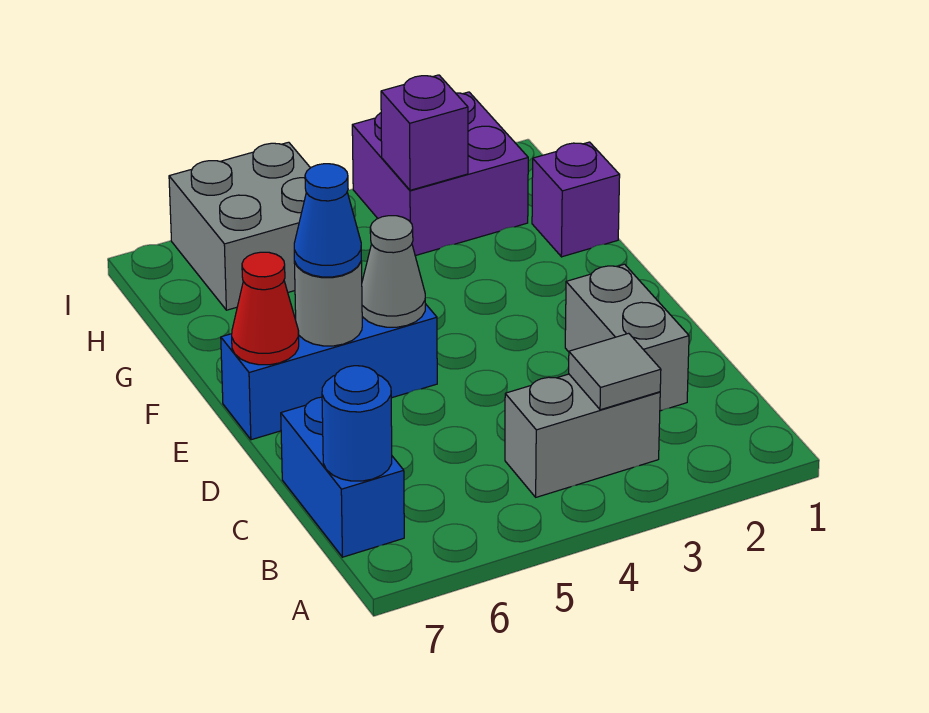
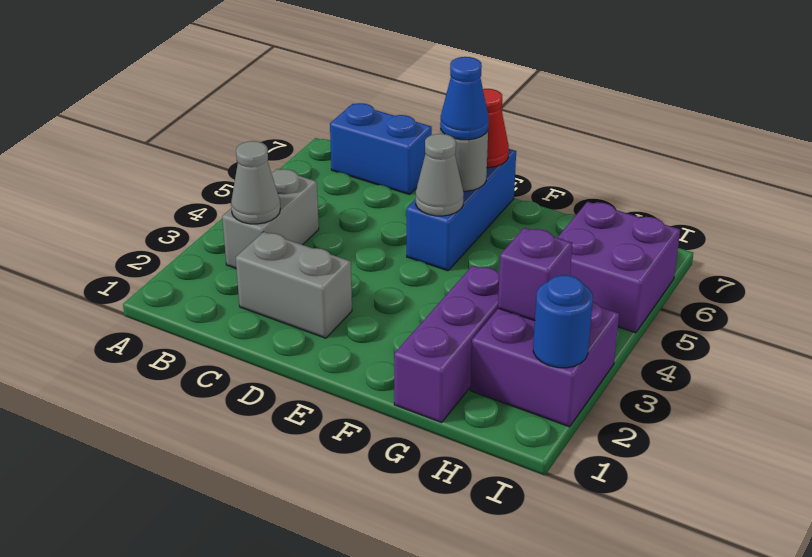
grey 1x1 tile [569,333,661,410] -> grey 1x1 cone [231,141,280,224]
blue 1x1 round brick [322,366,392,481] -> blue 1x1 round brick moved to [533,275,593,368]
purple 1x1 brick [532,142,620,257] -> purple 1x3 brick [394,265,499,423]
grey 2x2 brick [169,142,310,310] -> purple 2x2 brick [557,202,680,333]

